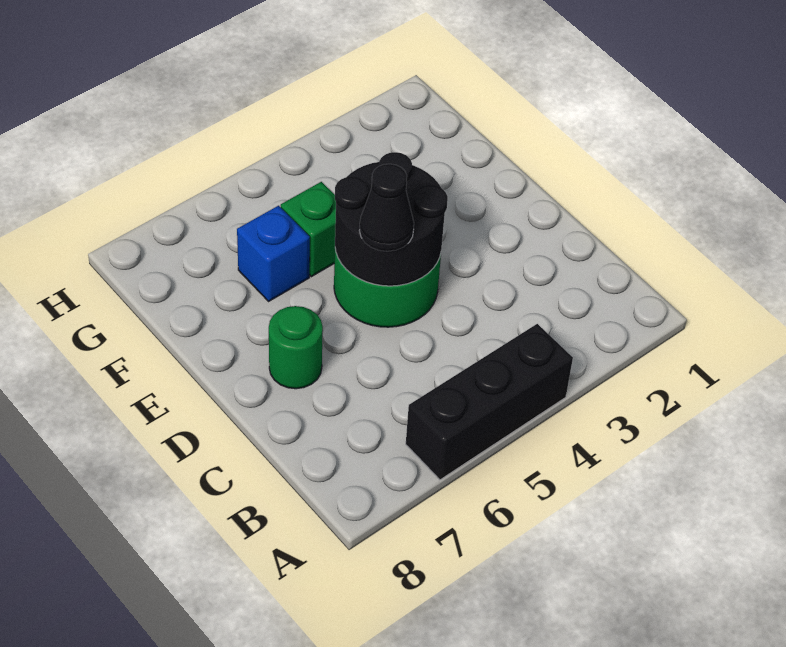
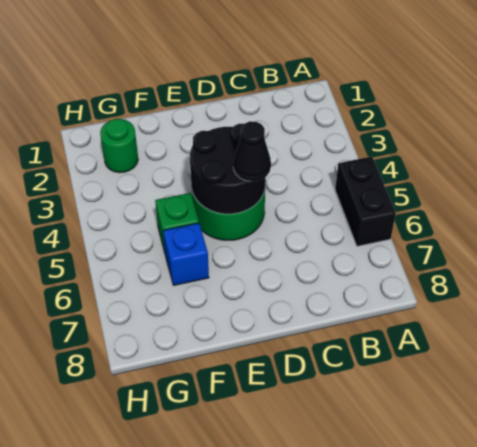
black 1x3 brick [406,324,573,480] -> black 1x2 brick [335,156,396,246]
green 1x1 round brick [269,306,323,389] -> green 1x1 round brick moved to [100,119,138,173]

